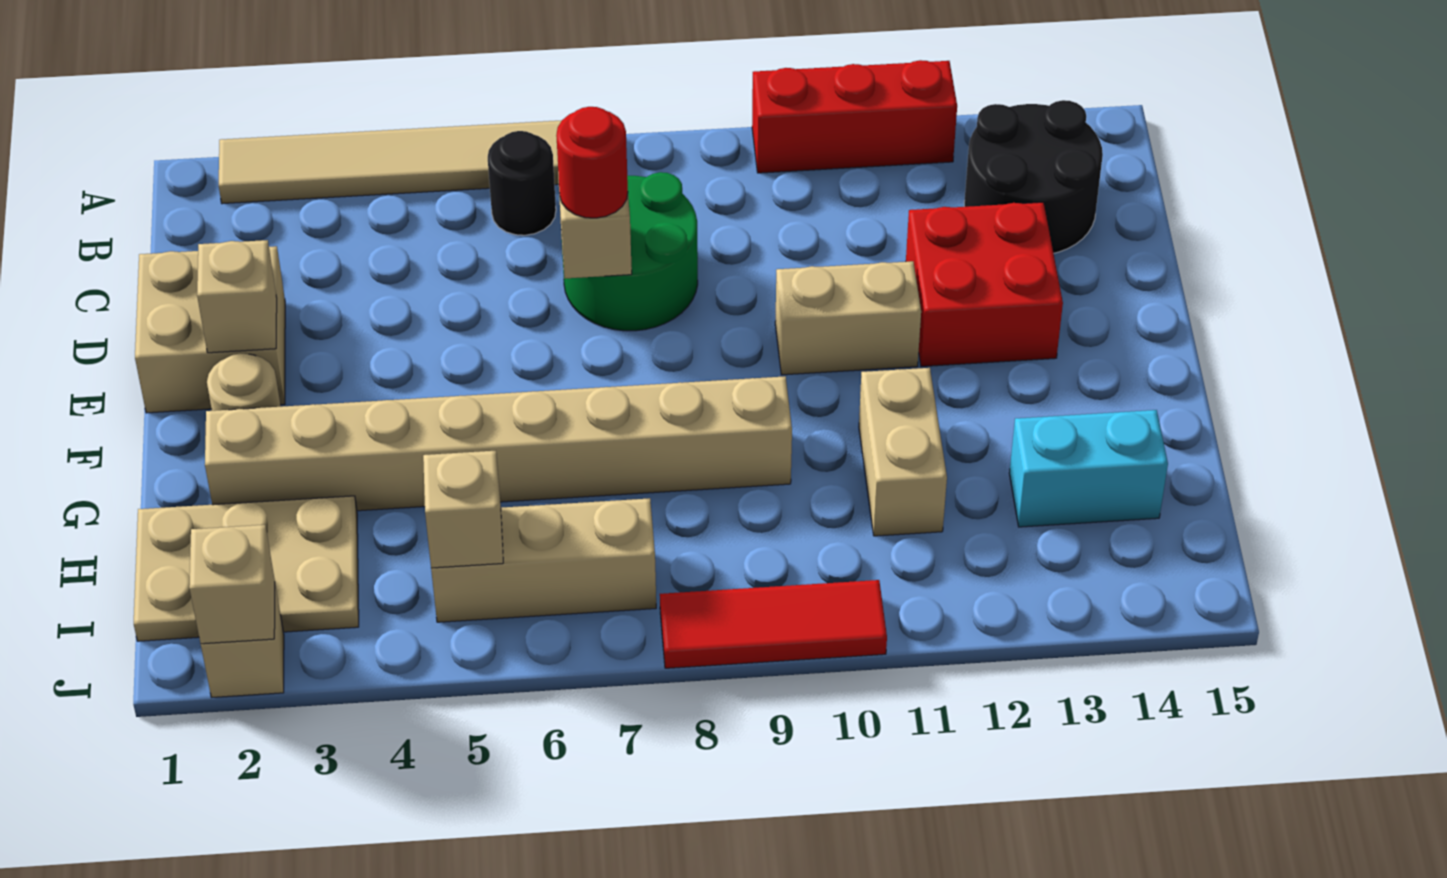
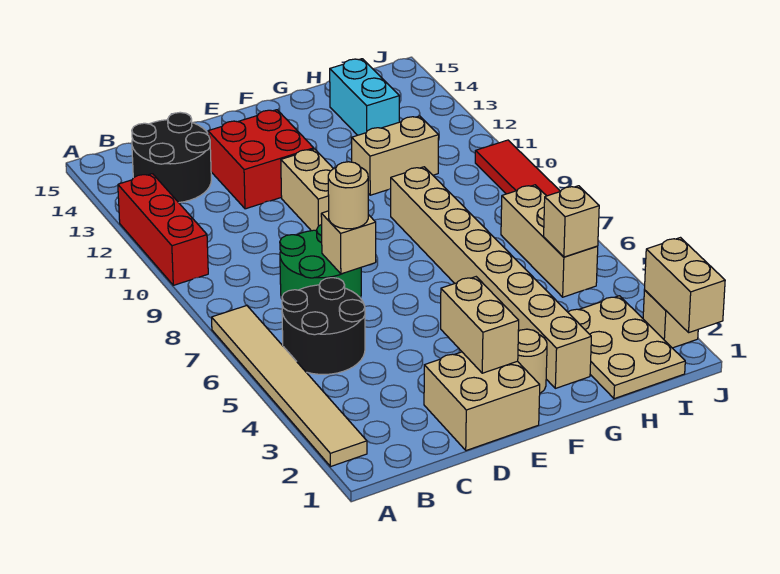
black 1x1 round brick [488,131,556,235] -> black 2x2 round brick [282,278,365,374]
red 1x1 round brick [556,107,628,218] -> tan 1x1 round brick [328,162,368,229]
tan 1x1 brick [197,240,277,353] -> tan 1x2 brick [441,277,519,373]
tan 1x1 brick [189,525,275,644] -> tan 1x2 brick [644,238,725,332]

